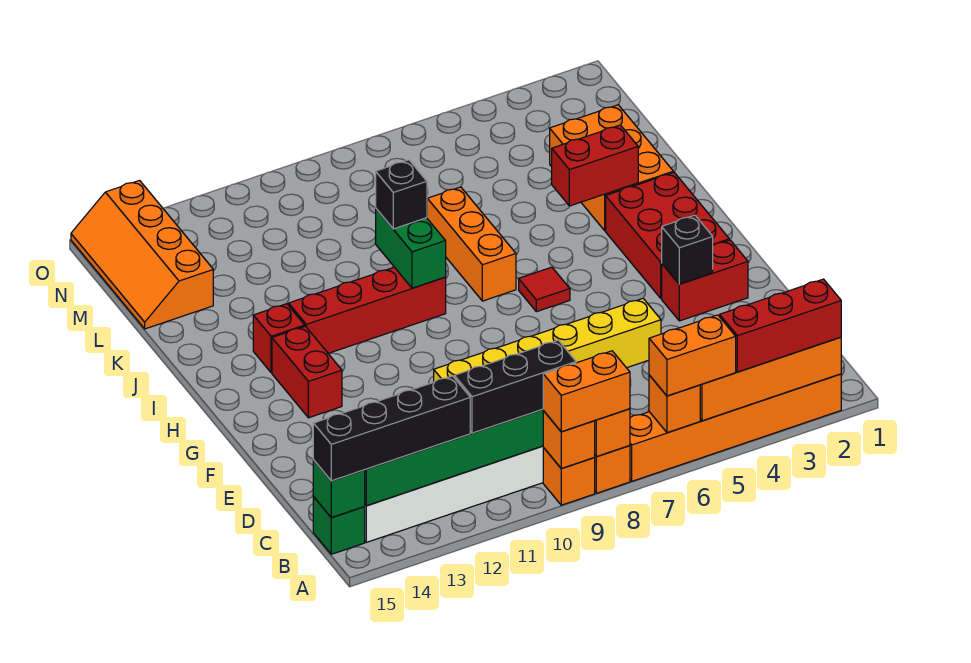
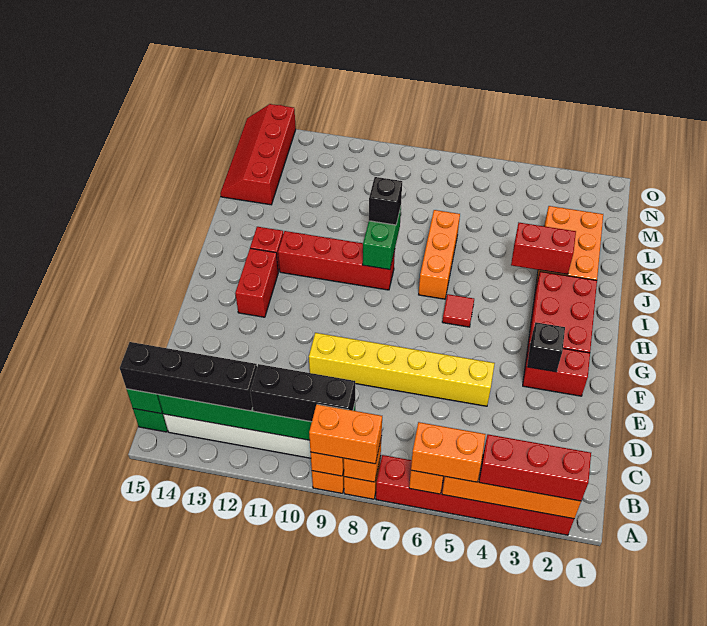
orange 1x6 brick [630,374,841,481] -> red 1x6 brick [376,455,574,535]
orange 2x4 slope [71,181,213,329] -> red 2x4 slope [220,104,296,205]

